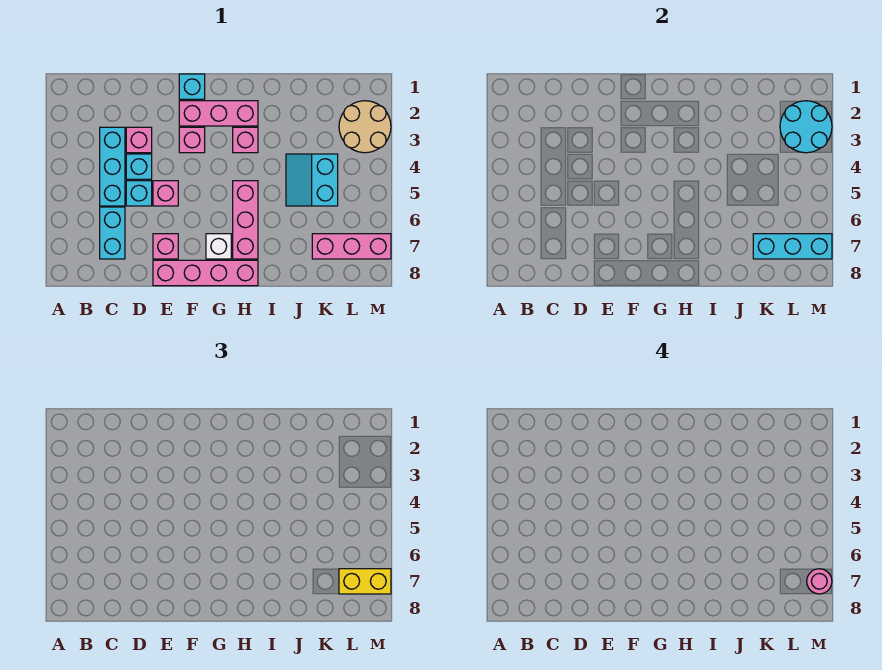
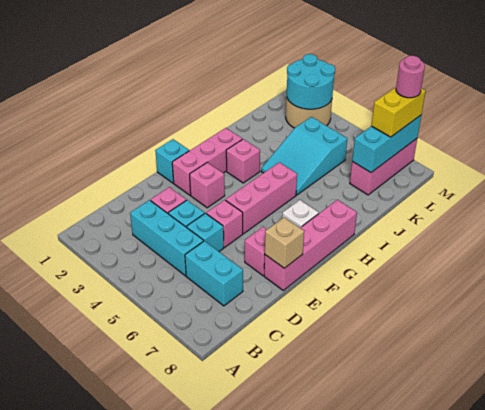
none -> tan 1x1 brick [265,217,304,268]
pink 1x3 brick [233,181,258,259] -> pink 1x3 brick turned to [226,162,297,234]
cyan 2x2 slope [286,154,338,206] -> cyan 2x3 slope [261,117,347,195]

